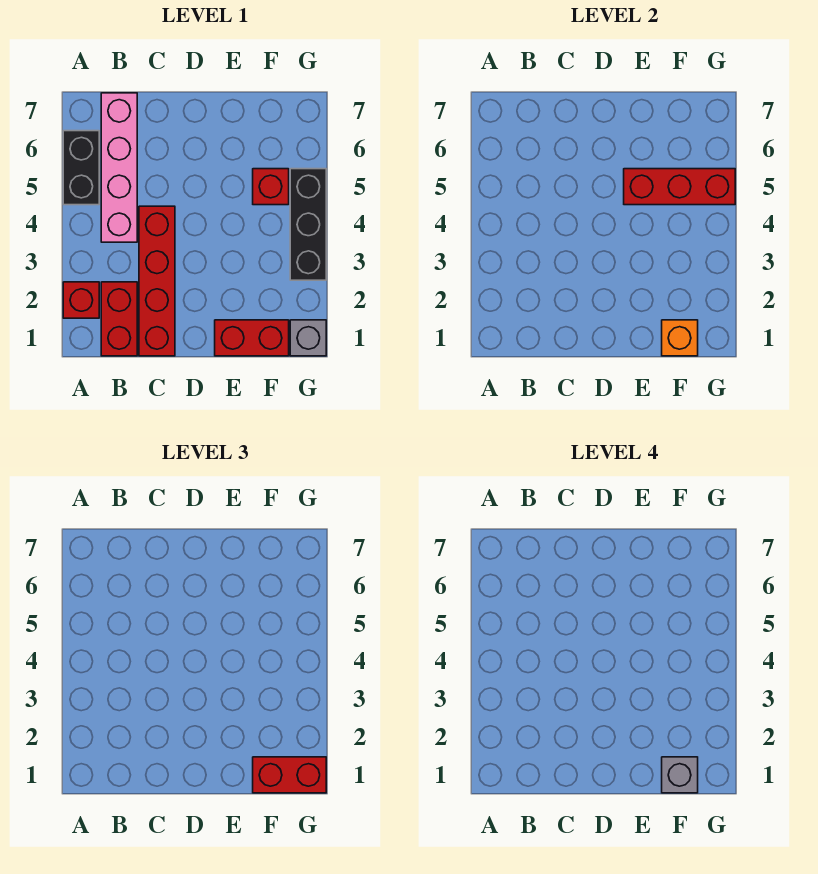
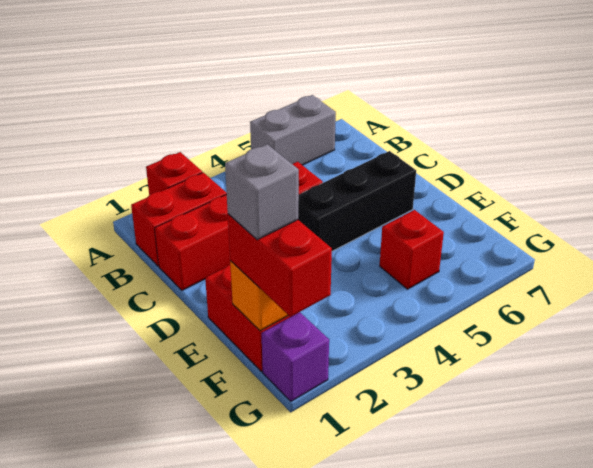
black 1x2 brick [63,131,99,205] -> grey 1x2 brick [250,95,336,165]
pink 1x4 brick [101,93,137,242] -> none
red 1x3 brick [624,169,735,205] -> none
grey 1x1 brick [290,320,326,356] -> purple 1x1 brick [262,312,329,401]
black 1x3 brick [290,169,326,280] -> black 1x3 brick moved to [298,151,416,251]

